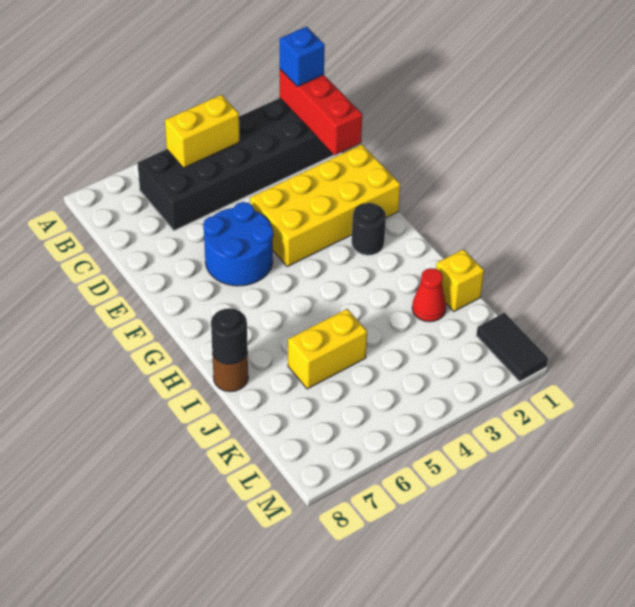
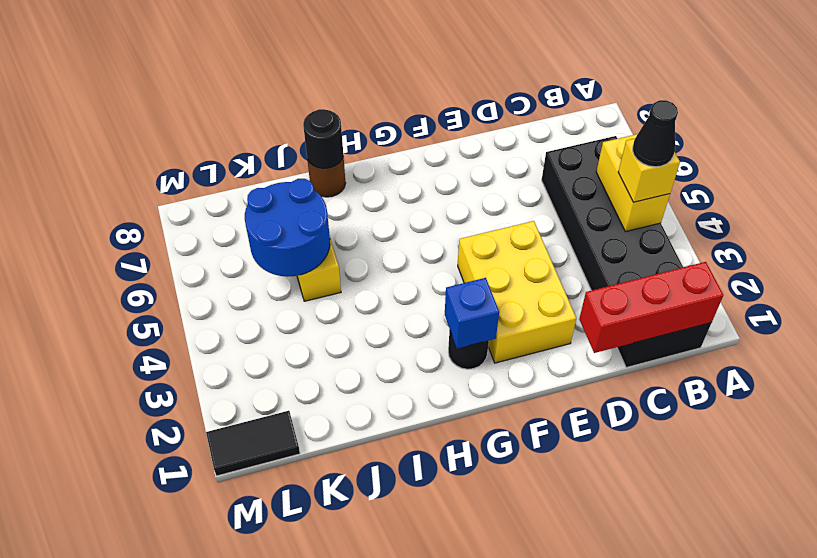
blue 1x1 brick [280,27,325,86] -> blue 1x1 brick moved to [445,278,499,348]
none -> black 1x1 cone [633,100,678,167]
yellow 2x4 brick [250,145,400,267] -> yellow 2x3 brick [458,221,576,363]
blue 2x2 round brick [203,202,273,286] -> blue 2x2 round brick moved to [245,179,330,277]
yellow 1x1 brick [436,249,484,311] -> yellow 1x1 brick moved to [618,138,680,202]
red 1x1 cone [412,268,446,322] -> none

